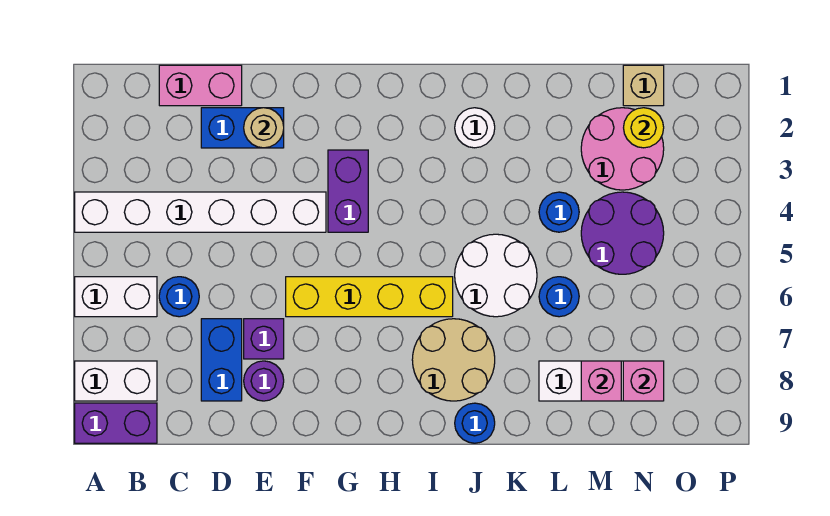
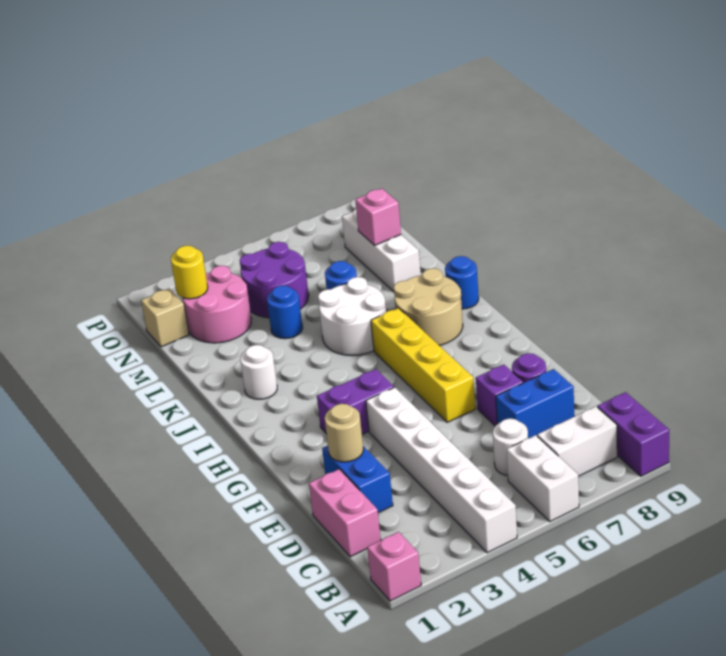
white 1x2 brick [75,361,157,401] -> white 1x2 brick turned to [537,406,617,476]
blue 1x1 round brick [159,277,199,317] -> white 1x1 round brick [493,419,528,476]
pink 1x1 brick [623,361,664,401] -> pink 1x1 brick moved to [367,532,421,601]

